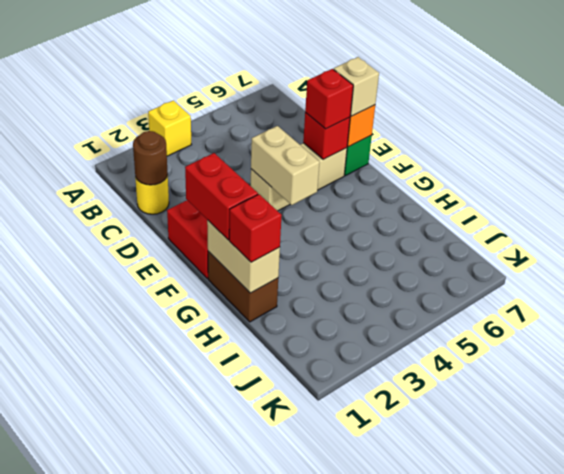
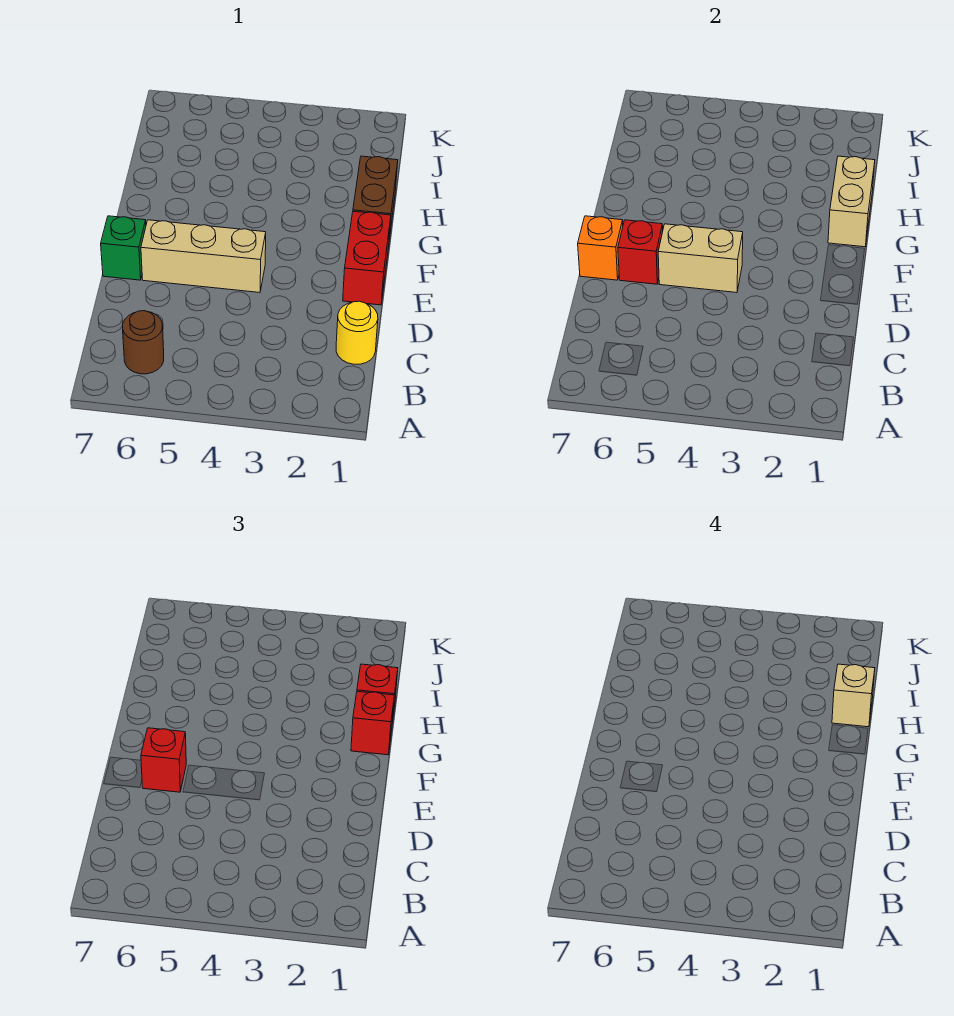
yellow 1x1 brick [148,100,191,156] -> none
brown 1x1 round brick [133,131,168,185] -> brown 1x1 round brick moved to [123,311,164,374]
tan 1x2 brick [251,126,320,205] -> tan 1x2 brick turned to [658,224,743,293]
tan 1x1 brick [334,57,379,116] -> tan 1x1 brick moved to [832,664,875,727]
red 1x2 brick [185,153,258,240] -> red 1x1 brick [351,691,394,755]

